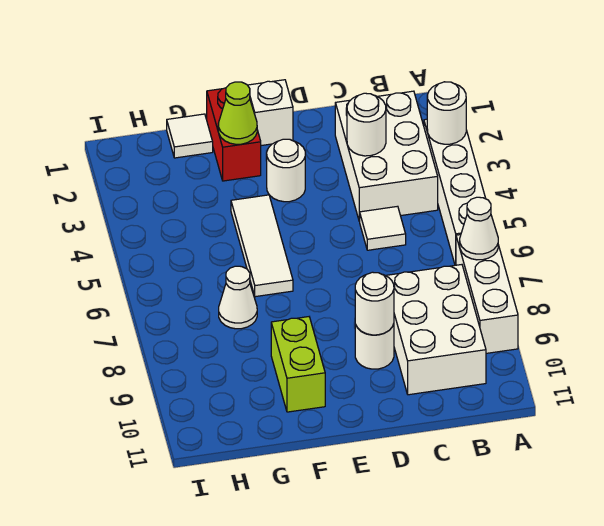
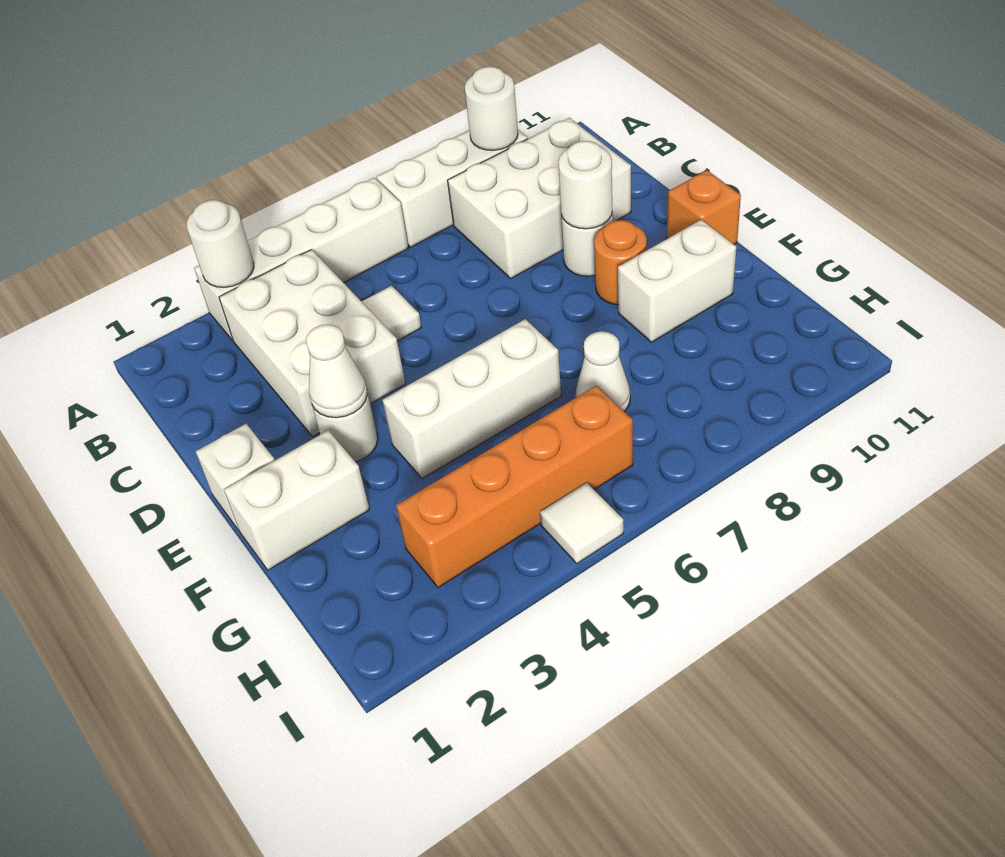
white 1x1 cone [460,197,498,260] -> white 1x1 cone moved to [306,324,367,418]
white 2x3 brick [335,91,438,221] -> white 2x3 brick turned to [219,250,405,436]
white 1x1 round brick [347,93,386,156] -> white 1x1 round brick moved to [465,66,518,150]
none -> orange 1x1 round brick [594,220,647,305]
none -> orange 1x1 brick [667,170,741,244]
red 1x2 brick [207,88,261,181] -> white 1x2 brick [224,430,370,570]
lime 1x1 cone [218,82,257,144] -> none
white 1x3 tile [231,195,293,297] -> white 1x3 brick [382,319,561,479]
lime 1x2 brick [271,317,325,412] -> white 1x2 brick [618,220,736,342]
white 1x1 tile [167,114,213,158] -> white 1x1 tile moved to [540,483,624,564]
none -> orange 1x4 brick [396,386,633,588]

